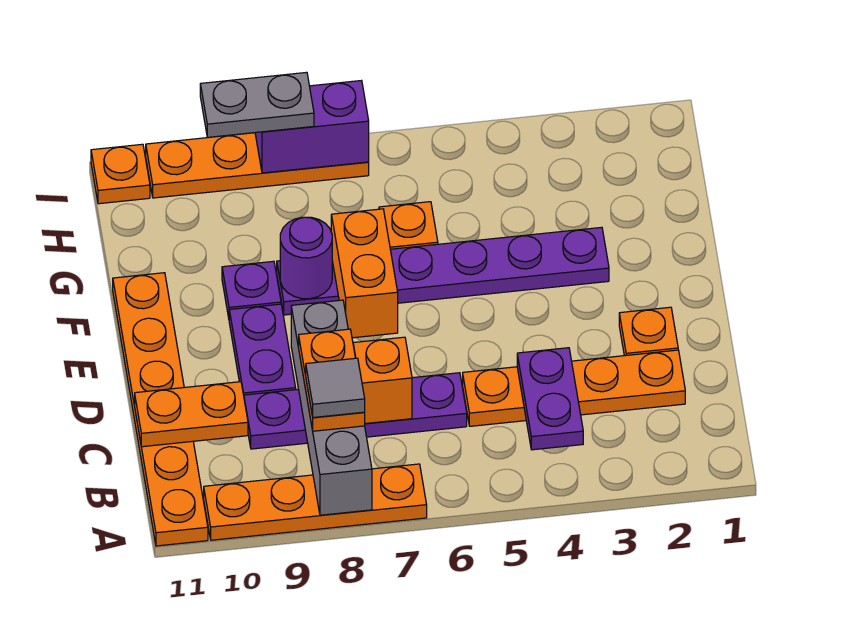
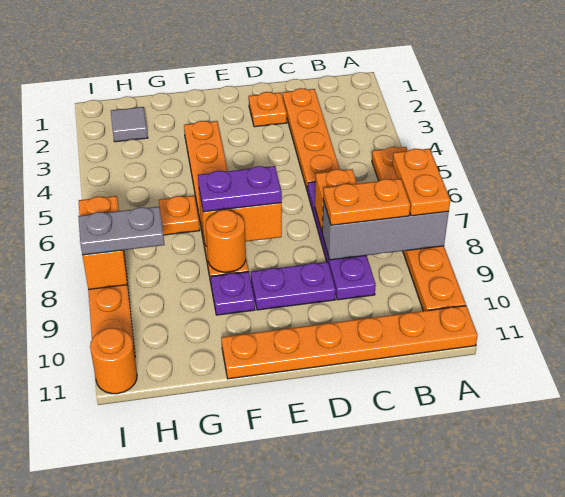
orange 1x4 plate [204,464,427,540] -> orange 1x6 plate [372,147,466,311]
grey 1x4 brick [291,300,372,515] -> grey 1x3 brick [322,200,449,260]
purple 1x2 plate [517,348,583,450] -> purple 1x2 plate moved to [198,166,282,212]
grey 1x1 tile [306,358,365,418] -> grey 1x1 tile moved to [111,107,148,142]
orange 1x2 plate [135,382,248,447] -> orange 1x2 plate moved to [393,149,450,216]
purple 1x6 plate [277,227,609,315] -> orange 1x6 plate [184,121,249,282]
purple 1x1 round brick [280,217,332,299] -> orange 1x1 round brick [206,210,246,272]
purple 1x2 brick [255,81,369,173] -> orange 1x2 brick [79,196,127,290]
grey 1x2 plate [200,72,314,137] -> grey 1x2 plate turned to [78,206,165,255]
orange 1x1 plate [91,144,150,204] -> orange 1x1 round brick [90,328,137,394]

